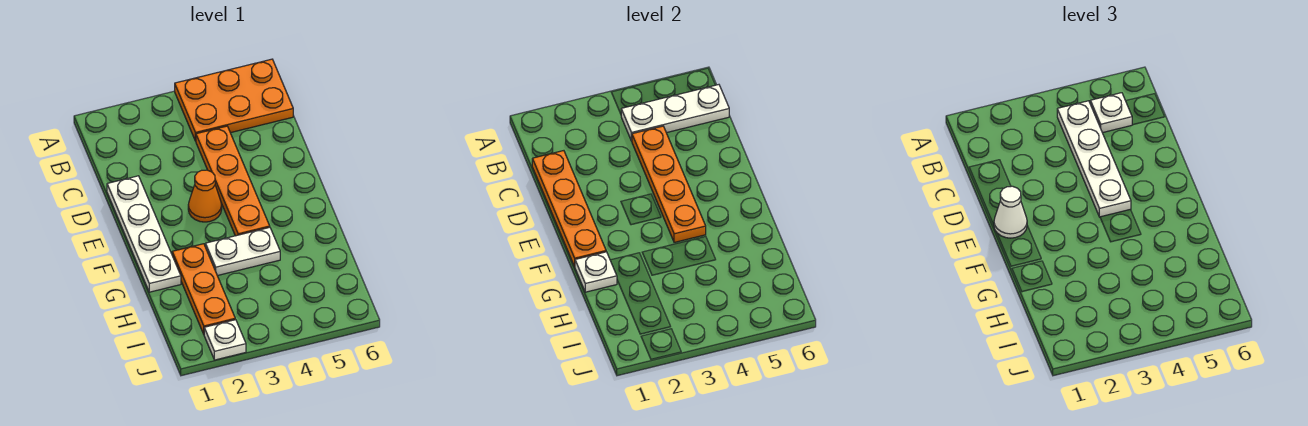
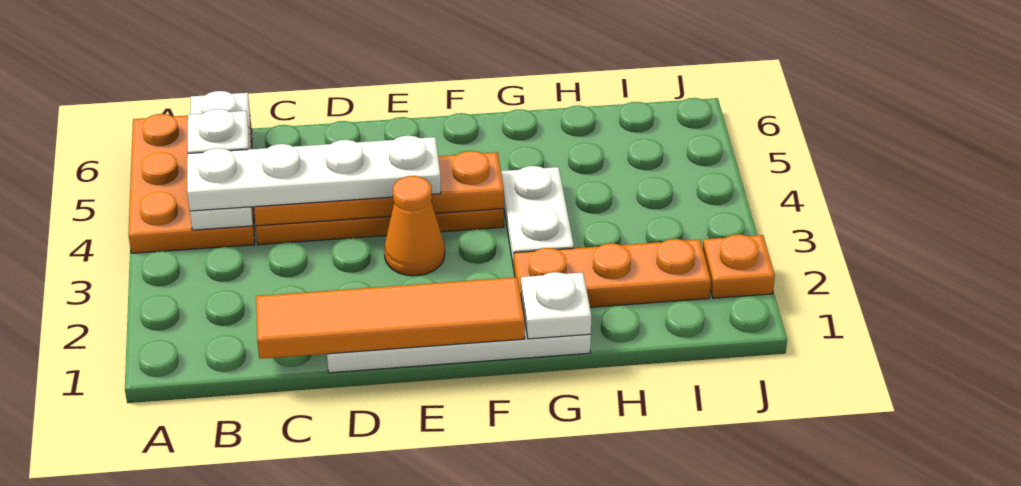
orange 1x4 plate [532,151,606,267] -> orange 1x4 tile [256,277,525,359]
white 1x1 cone [994,186,1027,238] -> none
white 1x1 plate [204,320,246,360] -> orange 1x1 plate [703,234,775,298]

